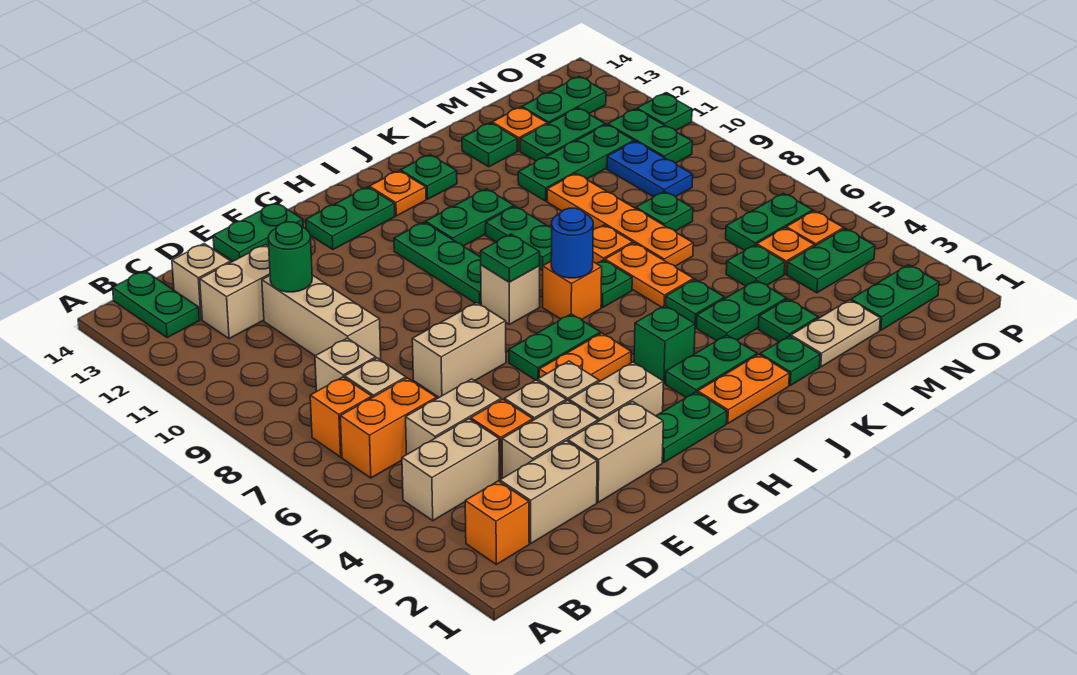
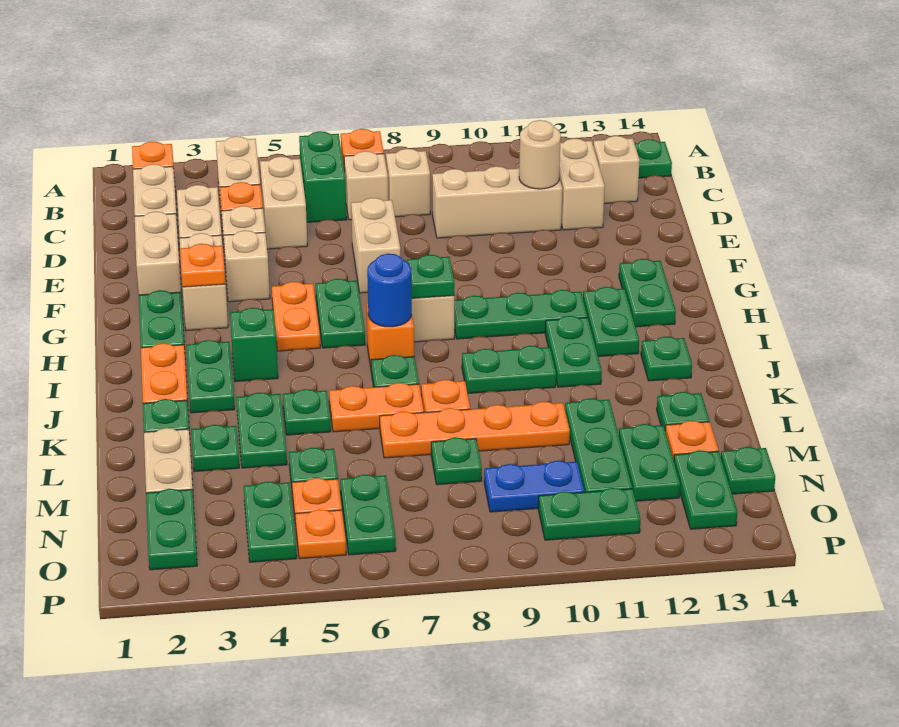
orange 1x2 brick [340,378,437,478] -> green 1x2 brick [299,131,347,222]
green 1x1 round brick [268,222,312,292] -> tan 1x1 round brick [519,120,561,189]
green 1x2 plate [213,203,303,261] -> green 1x2 plate moved to [583,287,639,357]
orange 1x1 plate [369,171,426,216] -> orange 1x1 plate moved to [180,244,225,287]
green 1x1 plate [637,93,692,131] -> green 1x1 plate moved to [721,447,775,494]

